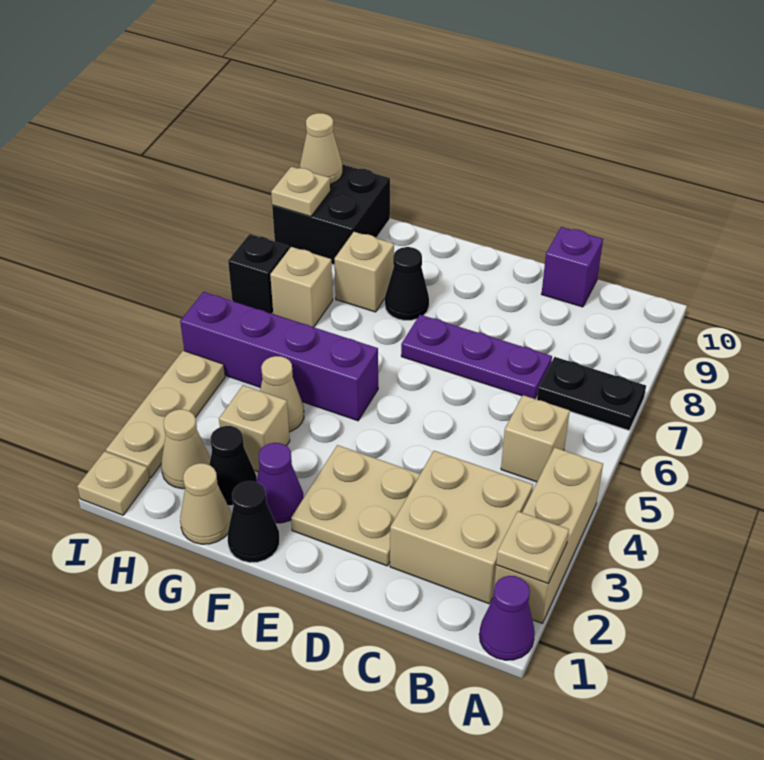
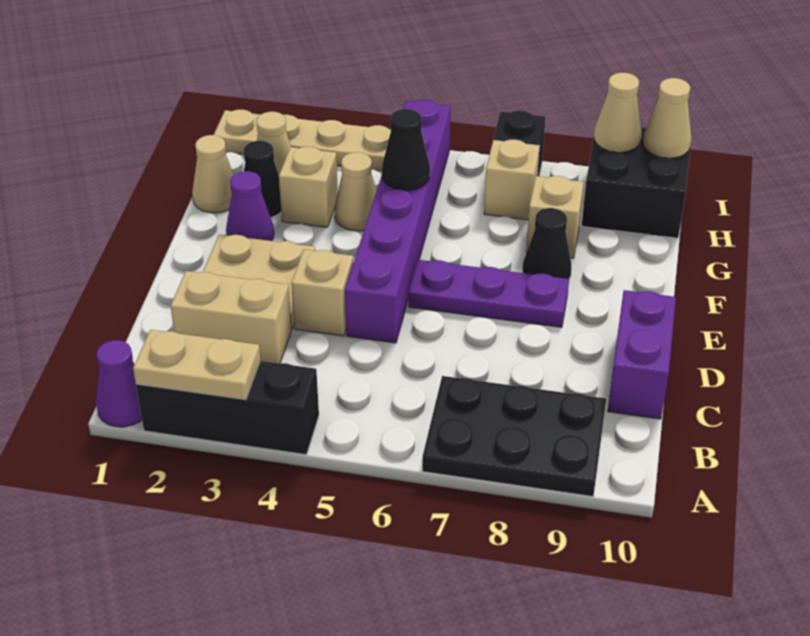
tan 1x3 brick [493,447,603,623] -> black 1x3 brick [136,361,319,455]
tan 1x1 plate [496,511,569,583] -> tan 1x2 plate [133,330,260,400]
black 1x2 plate [537,357,646,430] -> black 2x3 plate [422,376,606,497]
tan 2x2 brick [390,451,533,604] -> tan 1x2 brick [170,271,292,364]
tan 1x1 brick [501,395,570,482] -> tan 1x1 brick moved to [291,249,353,336]
purple 1x3 plate [401,315,552,399] -> purple 1x3 plate turned to [409,260,569,327]
purple 1x1 brick [542,227,603,307] -> purple 1x2 brick [608,290,676,419]
black 1x1 cone [228,481,279,563] -> black 1x1 cone moved to [382,109,430,190]
purple 1x4 brick [180,292,378,421] -> purple 1x6 brick [345,100,451,343]
tan 1x1 plate [271,167,330,217] -> tan 1x1 cone [594,73,642,152]

